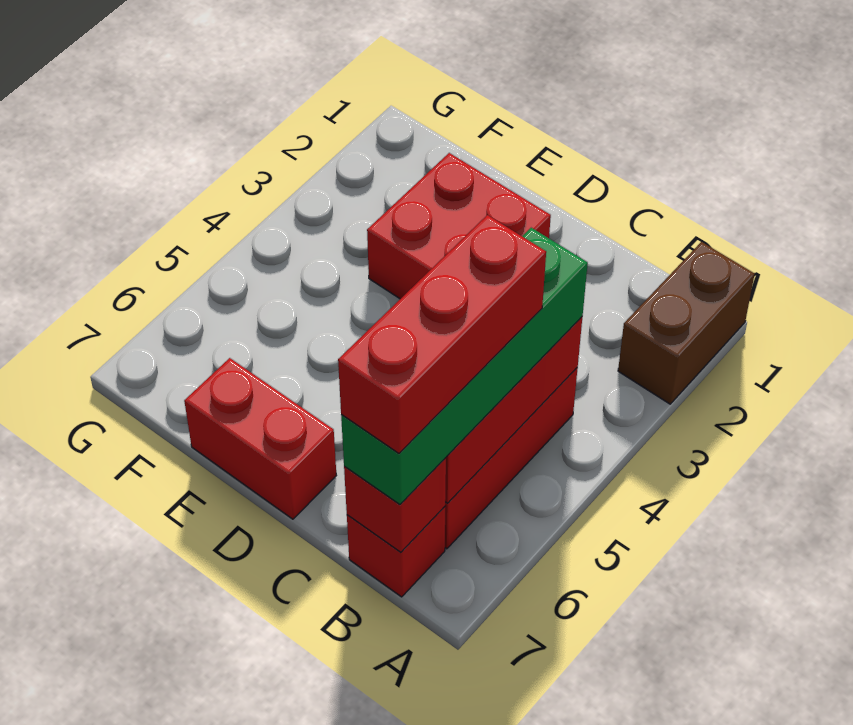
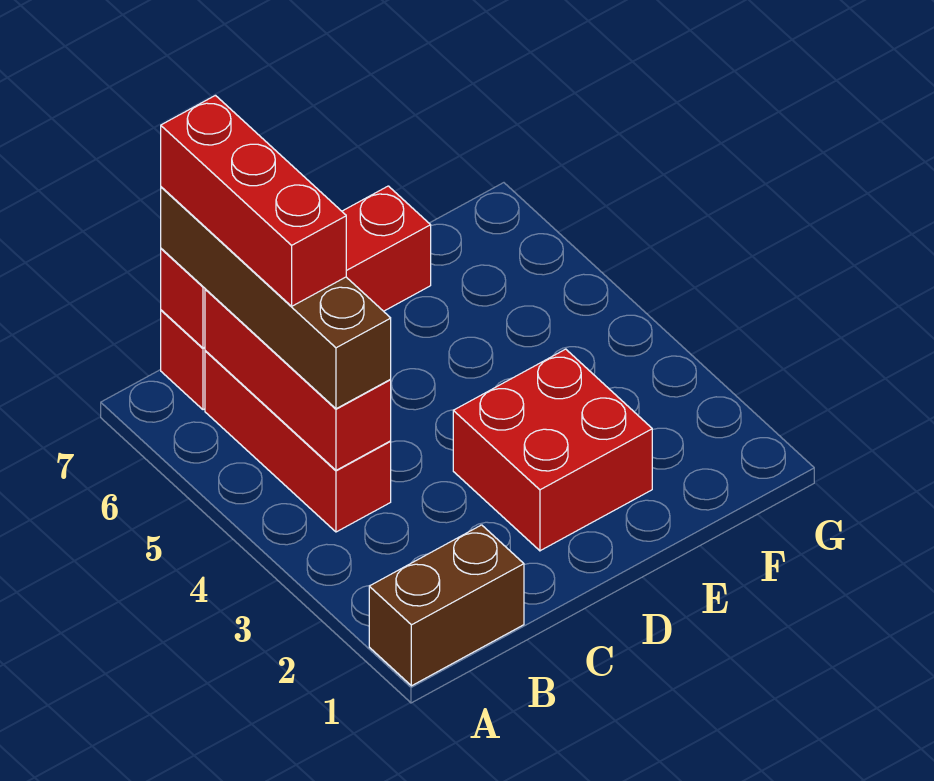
brown 1x2 brick [618,242,755,404] -> brown 1x2 brick turned to [369,525,524,686]
green 1x4 brick [341,228,588,505] -> brown 1x4 brick [161,187,391,409]

